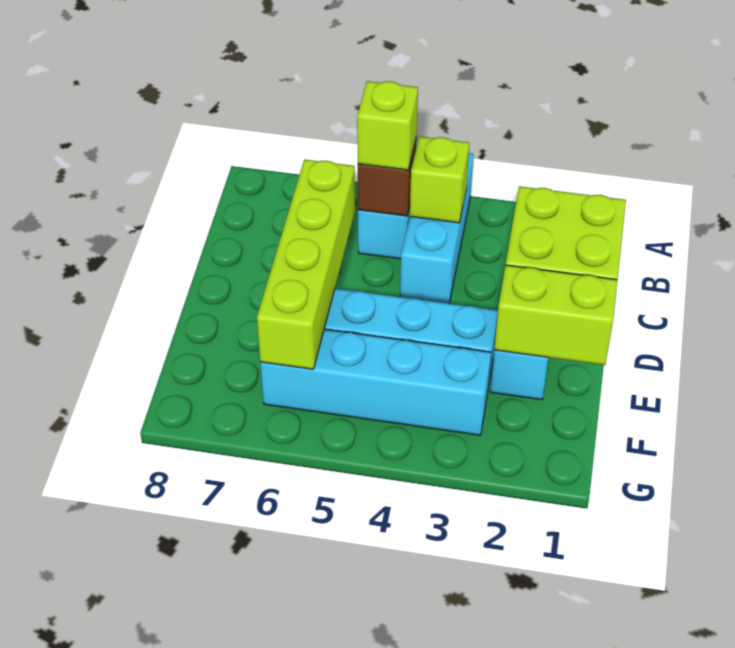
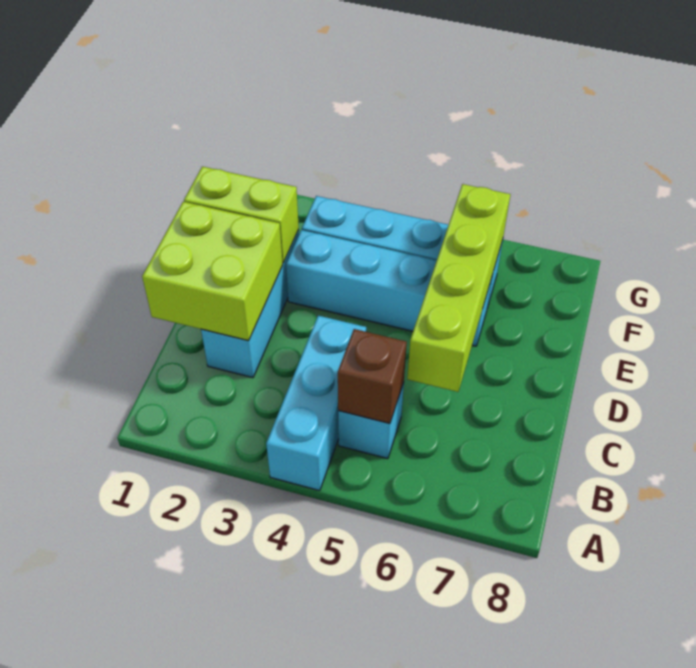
lime 1x1 brick [410,136,469,223] -> none
lime 1x1 brick [357,81,418,170] -> none

